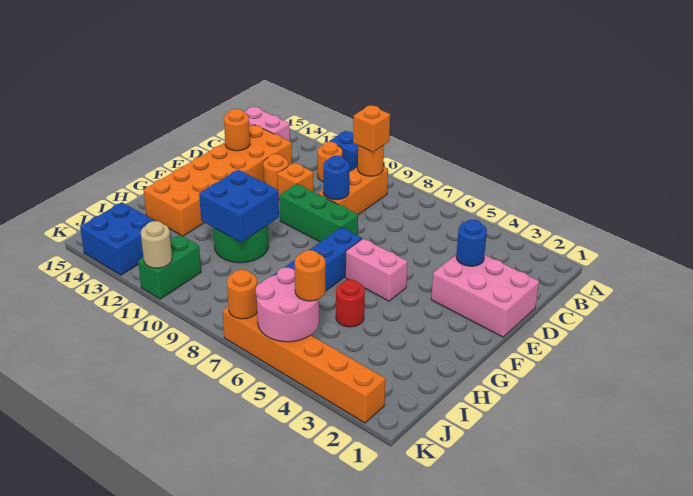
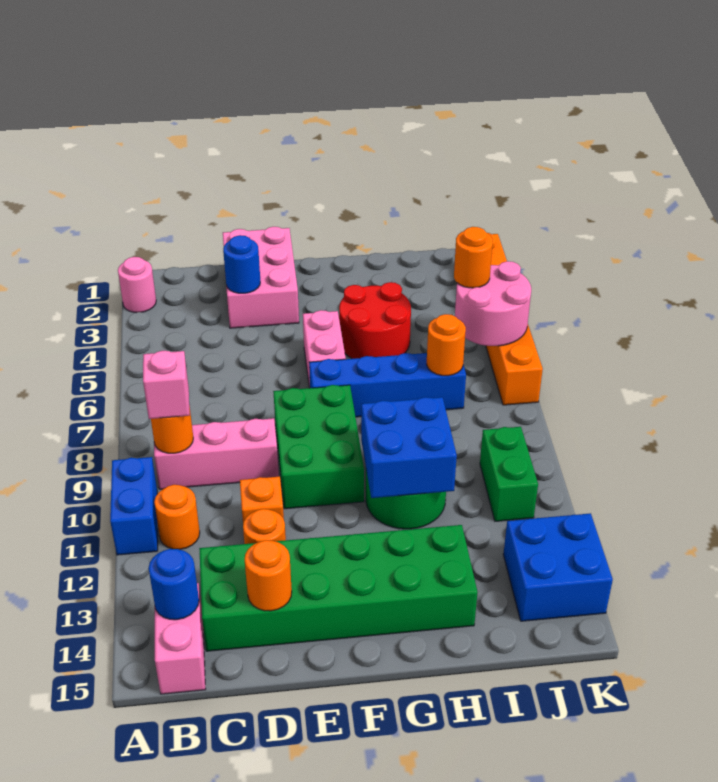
none -> pink 1x1 round brick [118,257,156,313]
orange 1x3 brick [318,167,388,215] -> pink 1x3 brick [154,418,279,489]
orange 1x1 brick [353,106,390,152] -> pink 1x1 brick [143,351,190,419]
orange 2x6 brick [144,125,292,236] -> green 2x6 brick [199,525,478,651]
blue 1x1 round brick [323,156,349,200] -> blue 1x1 round brick moved to [149,549,199,620]
green 1x3 brick [279,184,358,242] -> green 2x3 brick [273,385,364,509]
red 1x1 round brick [336,280,365,327] -> red 2x2 round brick [339,282,411,359]
green 1x2 brick [138,235,201,299] -> green 1x2 brick turned to [480,427,538,521]
orange 1x1 round brick [227,270,257,319] -> orange 1x1 round brick moved to [427,314,466,376]
tan 1x1 round brick [141,221,172,268] -> none

